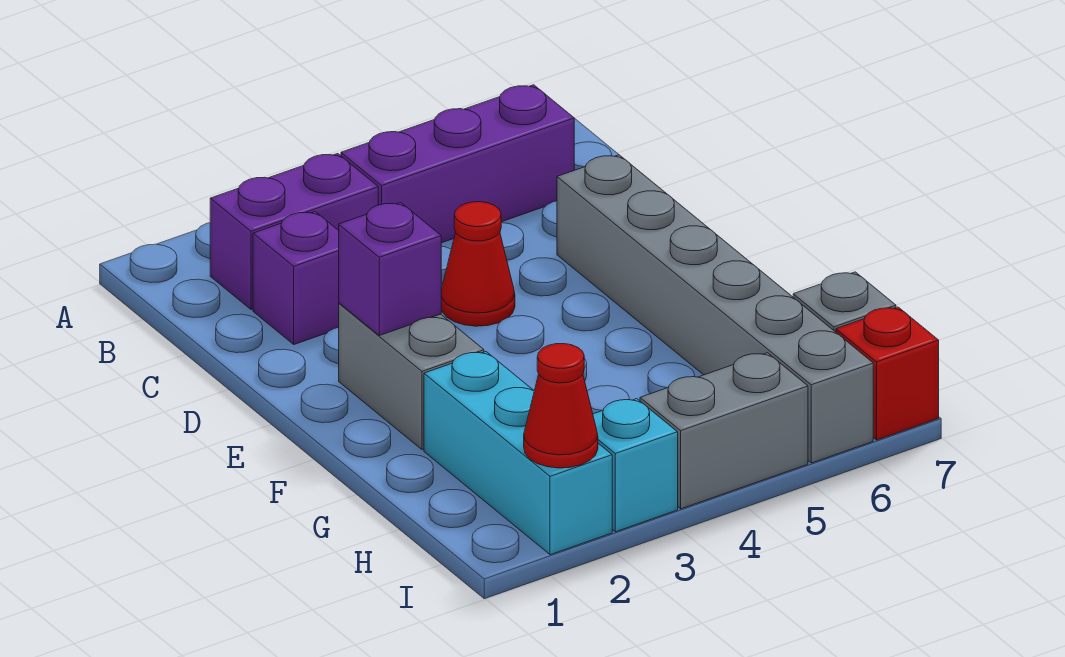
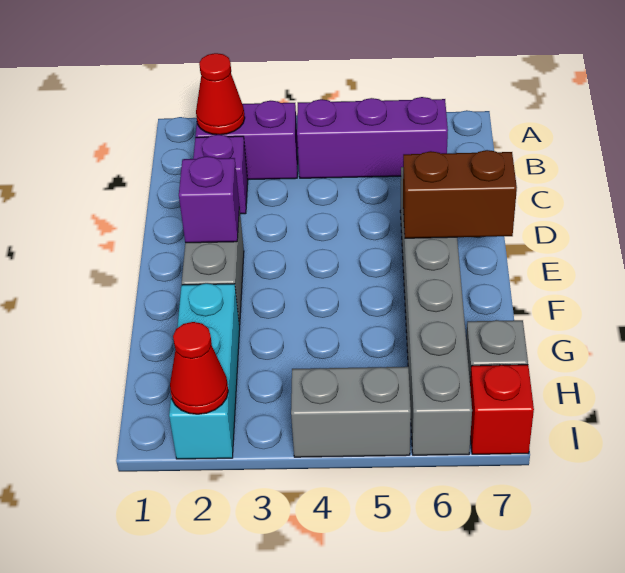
red 1x1 cone [441,202,515,326] -> red 1x1 cone moved to [196,53,245,135]
none -> brown 1x2 brick [403,150,517,238]
cyan 1x1 brick [593,399,678,532] -> none

